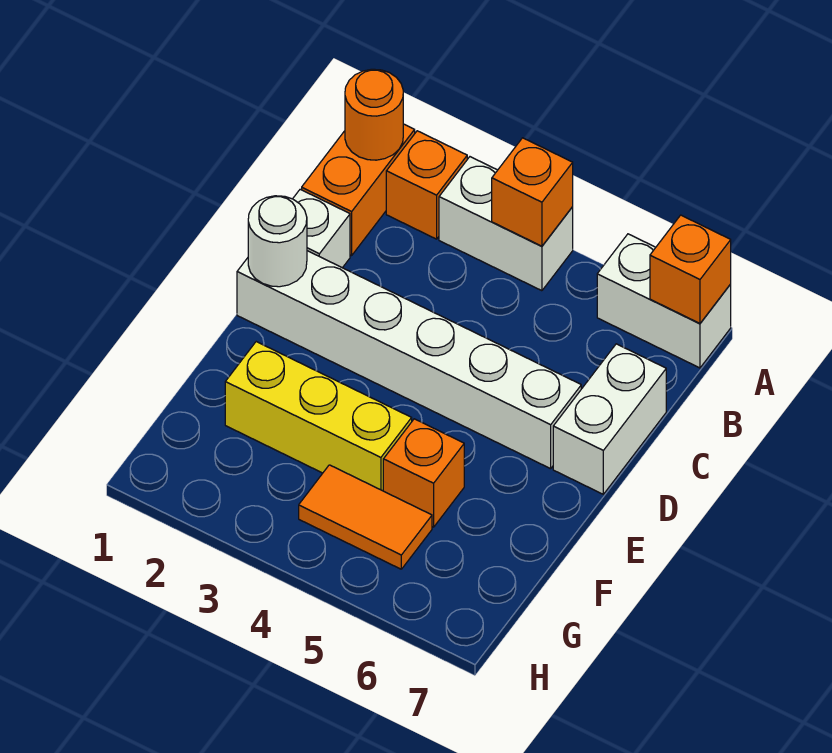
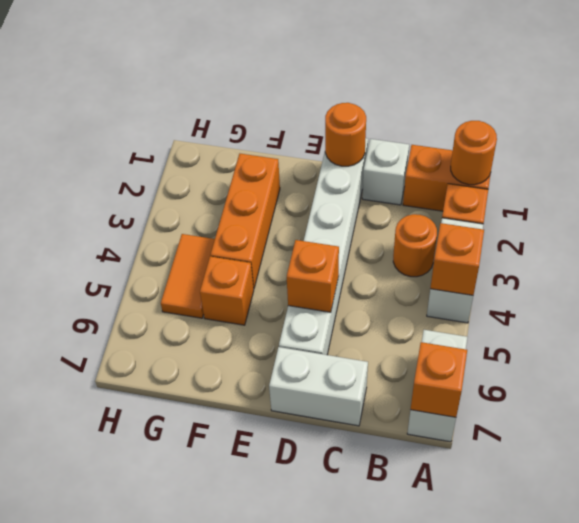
none -> orange 1x1 round brick [393,214,437,277]
white 1x1 round brick [248,196,307,287] -> orange 1x1 round brick [325,103,366,166]
none -> orange 1x1 brick [287,240,339,312]
yellow 1x3 brick [225,342,412,491] -> orange 1x3 brick [211,154,280,288]

